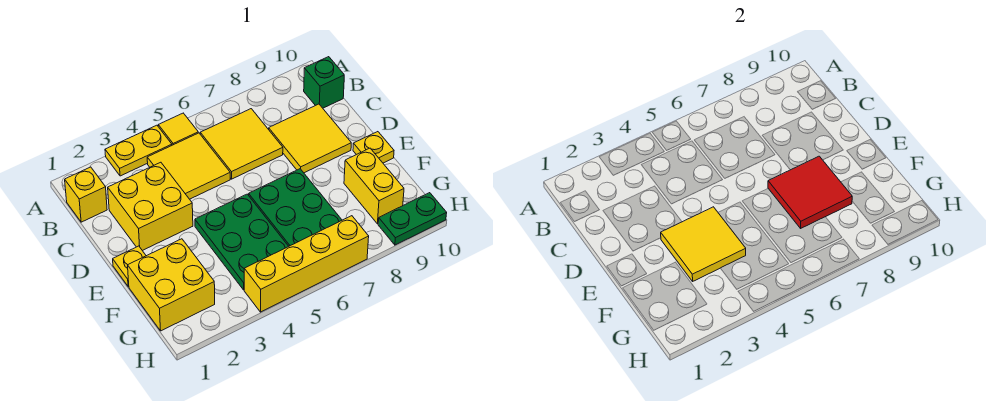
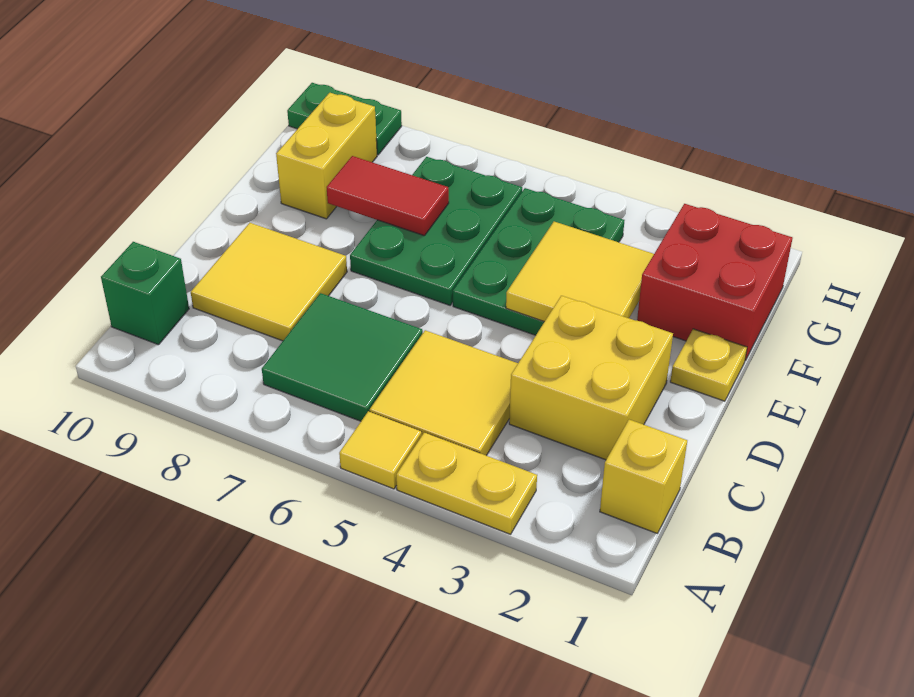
yellow 2x2 tile [200,109,283,179] -> green 2x2 tile [262,293,423,421]
red 2x2 tile [768,156,852,228] -> red 1x2 tile [327,156,449,236]
yellow 1x1 plate [353,132,394,163] -> none
yellow 2x2 brick [128,239,215,331] -> red 2x2 brick [637,204,792,361]
yellow 1x4 brick [244,216,369,312] -> none

